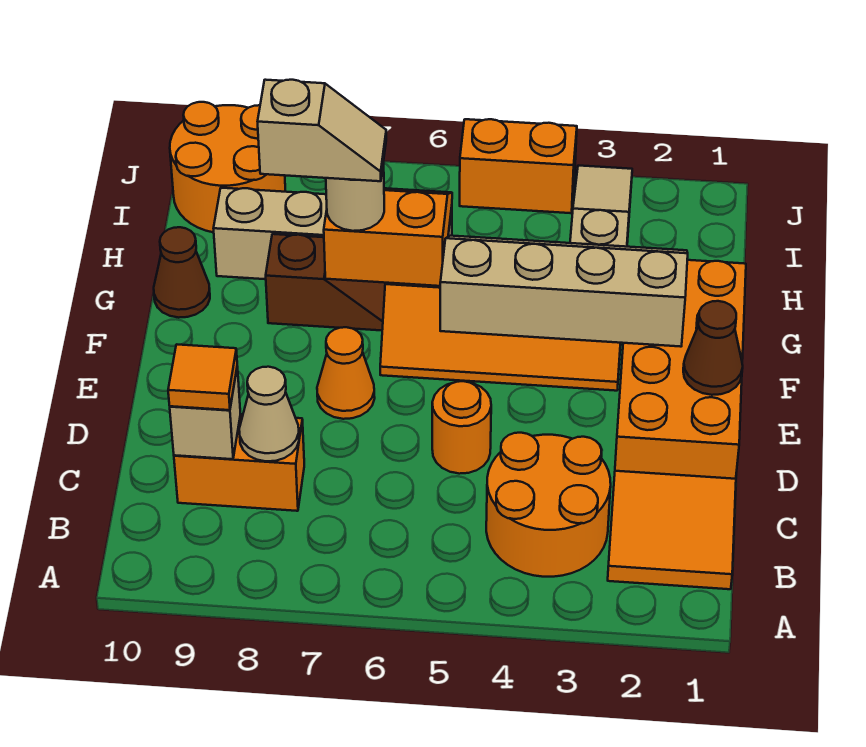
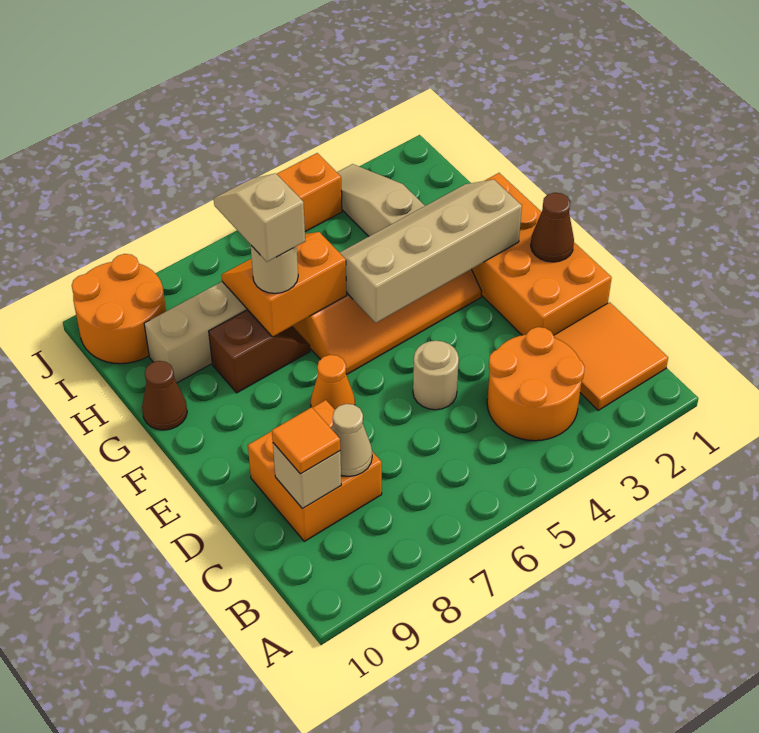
orange 1x2 brick [174,414,304,511] -> orange 2x2 brick [248,400,382,541]
orange 1x1 round brick [432,381,491,474] -> tan 1x1 round brick [413,341,459,410]
tan 1x2 slope [258,80,386,181] -> tan 1x2 slope turned to [214,173,305,262]

